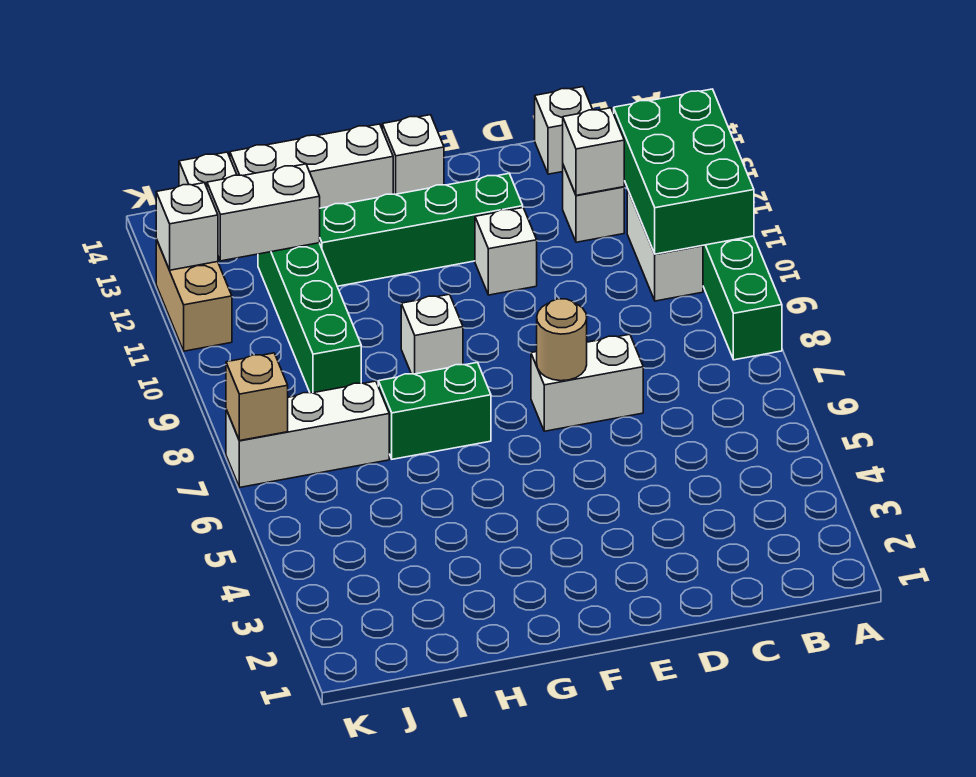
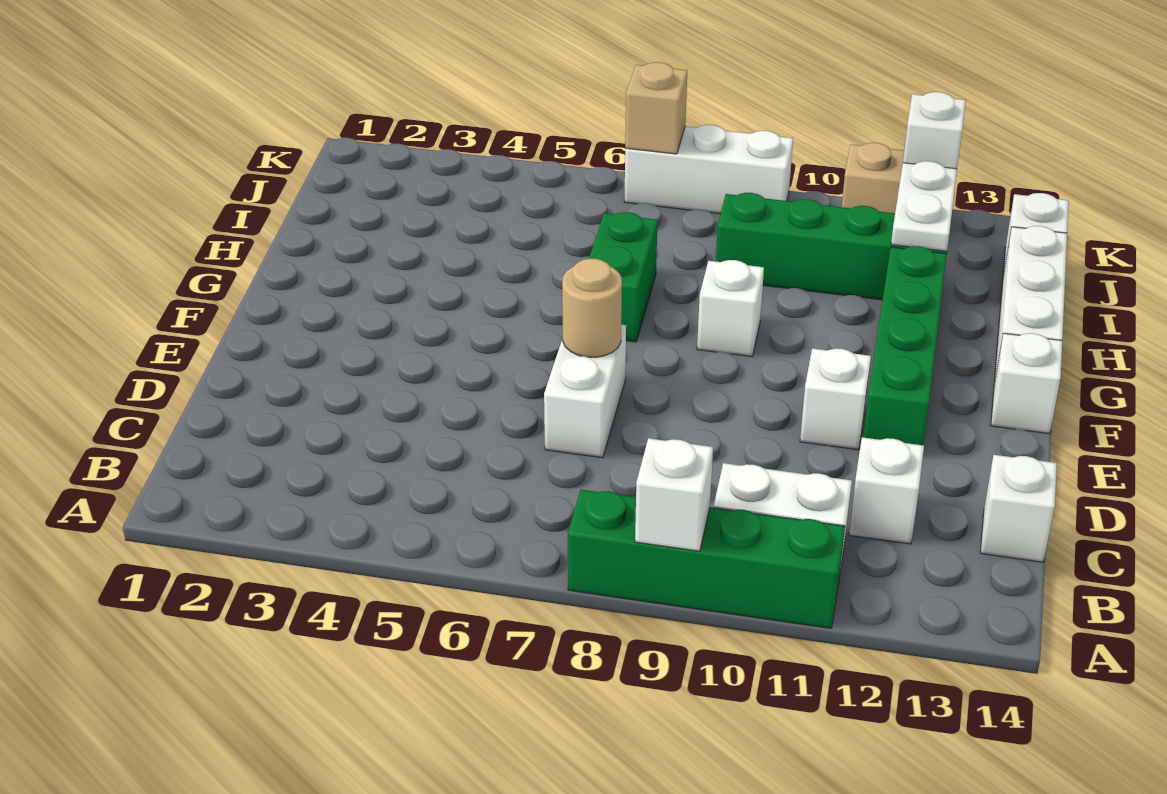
green 2x3 brick [614,89,754,254] -> none
white 1x1 brick [563,108,624,195] -> white 1x1 brick moved to [635,438,713,551]
white 1x3 brick [226,381,389,487] -> white 1x3 brick turned to [624,125,793,214]
white 1x2 brick [207,164,320,261] -> white 1x2 plate [891,161,957,251]

